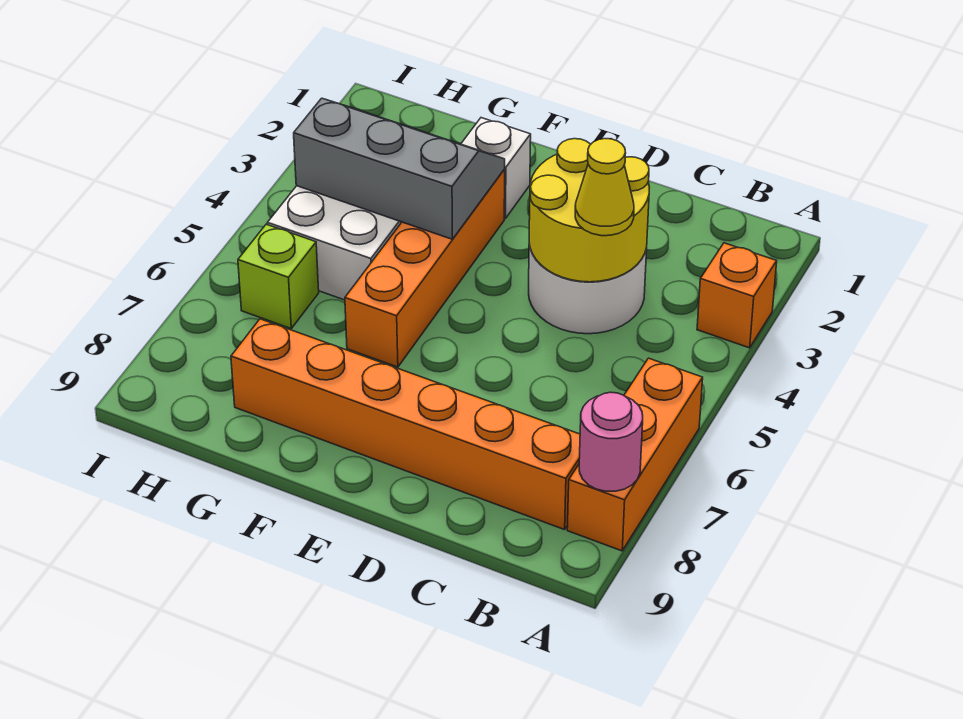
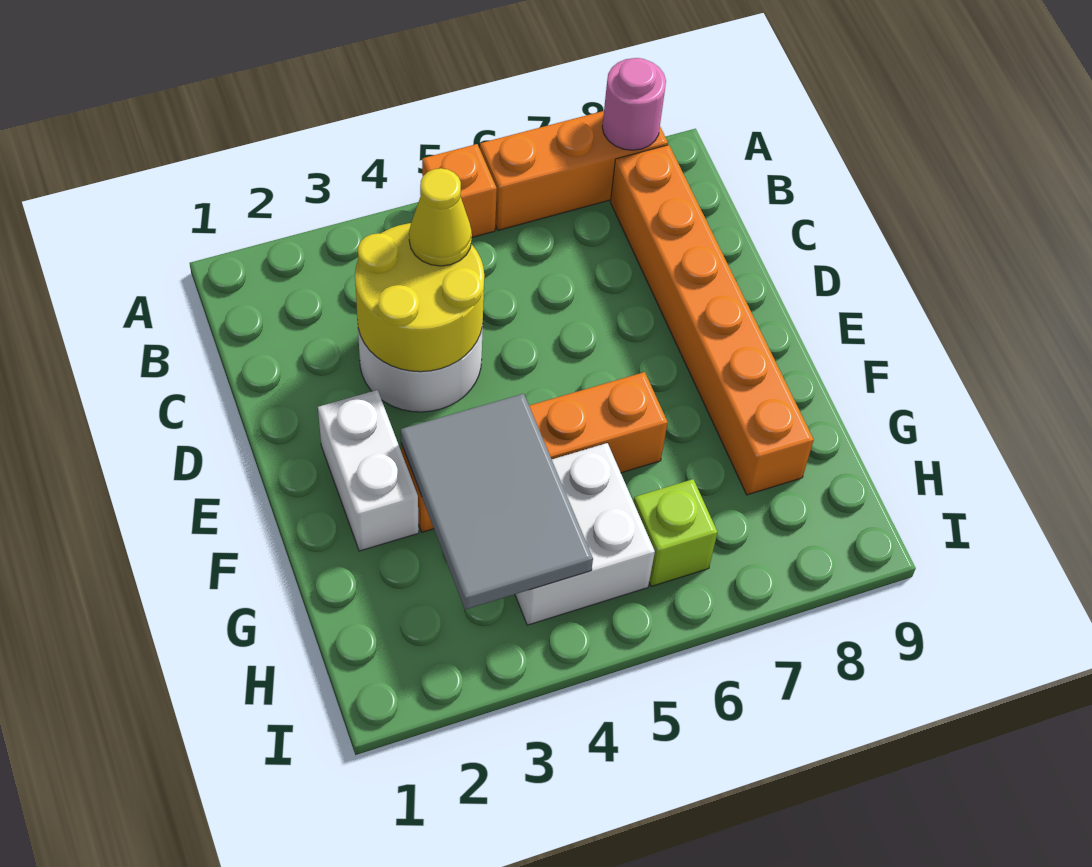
orange 1x1 brick [697,243,777,348] -> orange 1x1 brick moved to [422,144,497,237]
white 1x1 brick [461,118,531,219] -> white 1x2 brick [318,390,419,551]
grey 2x3 slope [294,98,505,239] -> grey 2x3 tile [401,394,593,610]

